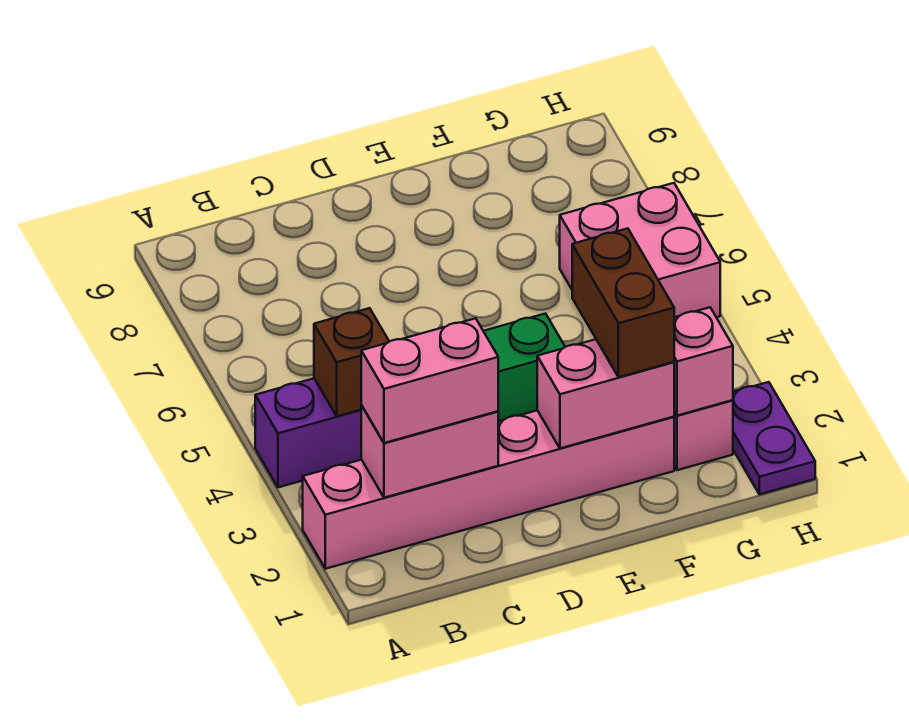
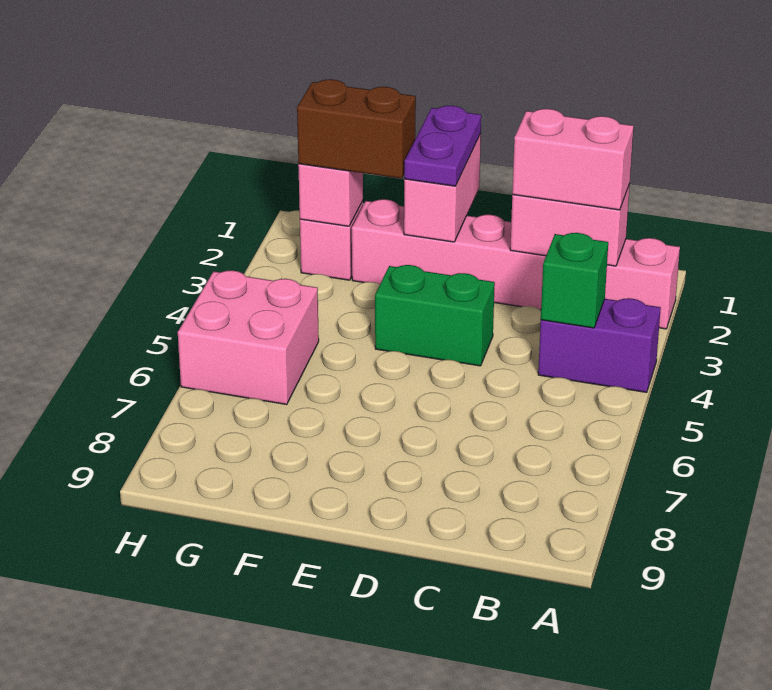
brown 1x1 brick [314,308,389,416] -> green 1x1 brick [541,233,608,328]
pink 1x2 brick [537,339,674,448] -> pink 1x2 brick turned to [404,134,481,242]
brown 1x2 brick [572,228,674,377] -> brown 1x2 brick turned to [297,79,416,179]
purple 1x2 plate [733,382,815,494] -> purple 1x2 plate moved to [404,106,481,186]

